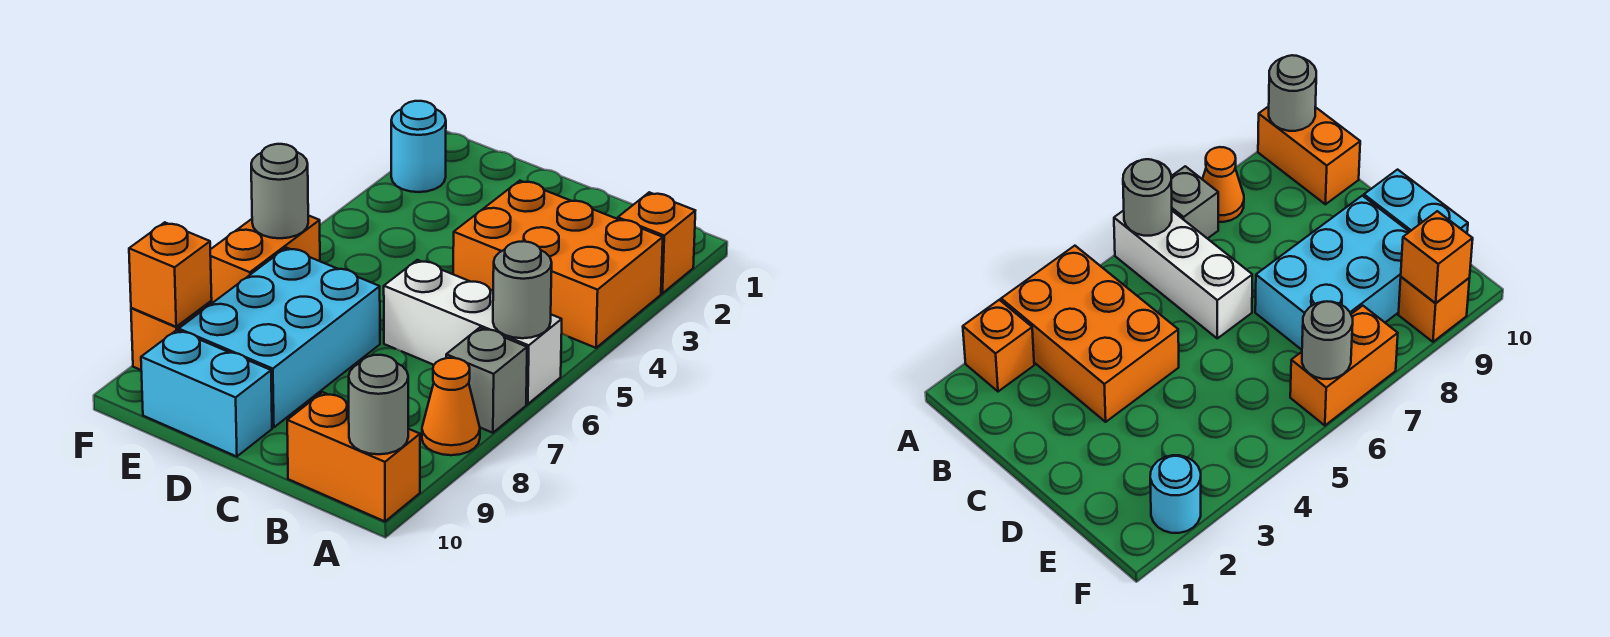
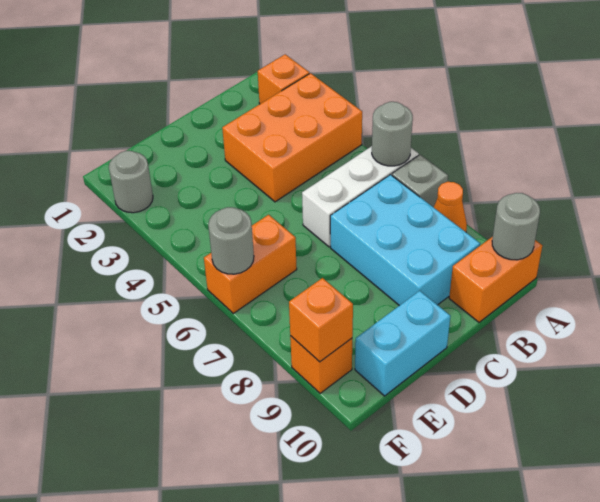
cyan 2x3 brick [179,248,380,428] -> cyan 2x3 brick moved to [330,175,480,306]
cyan 1x1 round brick [391,101,446,192] -> grey 1x1 round brick [109,151,153,213]
orange 1x2 brick [210,215,320,303] -> orange 1x2 brick turned to [204,215,297,313]

